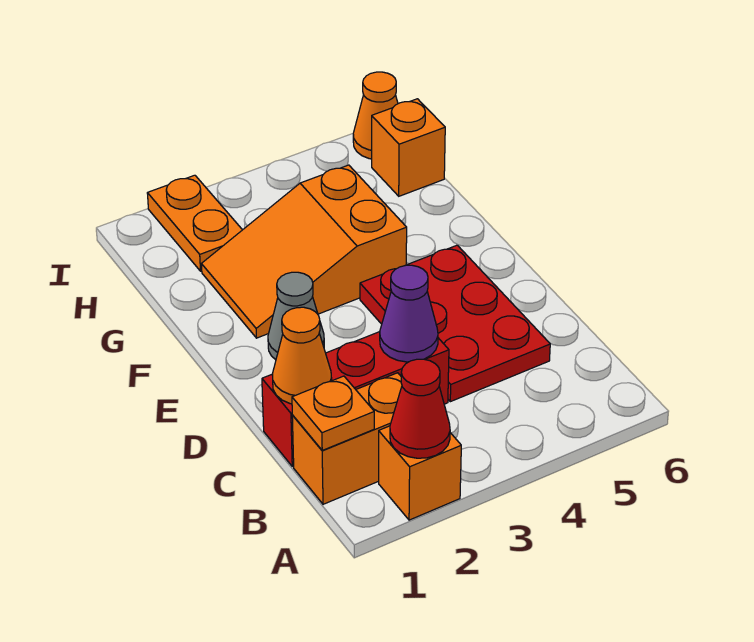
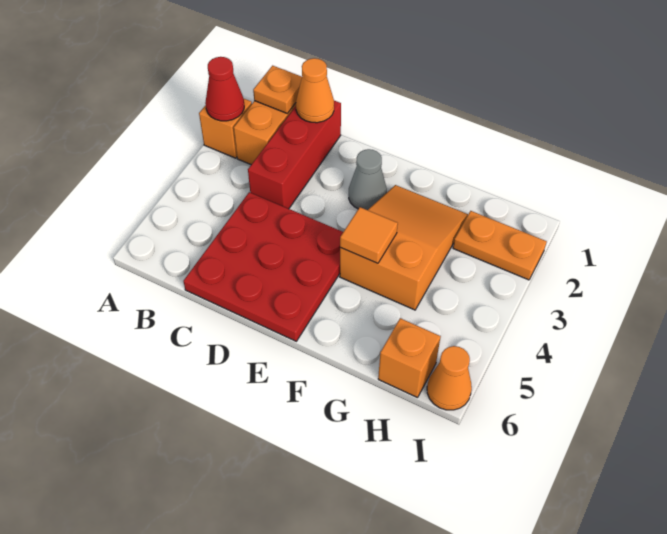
purple 1x1 cone [380,265,438,362] -> none
red 2x3 plate [360,245,550,402] -> red 3x3 plate [183,192,343,341]
none -> orange 1x1 tile [340,207,398,263]

